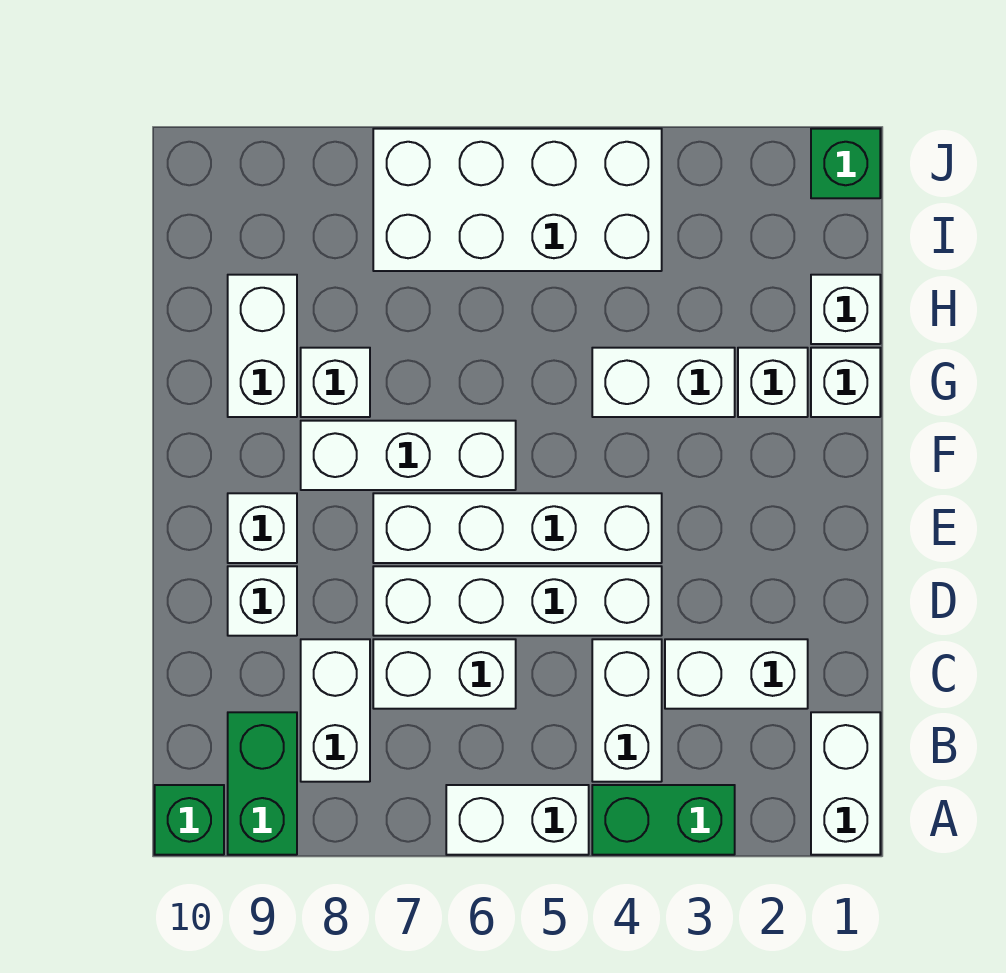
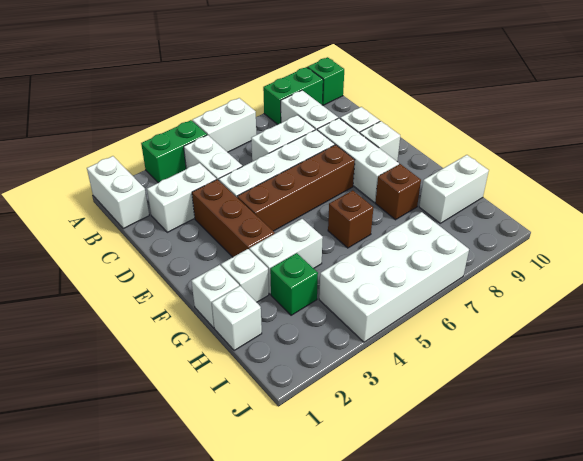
green 1x2 brick [228,712,297,855] -> green 1x2 brick turned to [263,67,323,125]
none -> brown 1x3 brick [192,179,275,257]
white 1x4 brick [373,493,662,563] -> brown 1x4 brick [237,145,355,231]
white 1x3 brick [301,421,516,490] -> white 1x3 brick turned to [317,118,399,203]
none -> brown 1x1 brick [328,190,373,248]
white 1x1 brick [301,348,370,417] -> brown 1x1 brick [375,164,421,220]
white 1x2 brick [228,275,297,417] -> white 1x2 brick turned to [419,155,489,223]
green 1x1 brick [811,129,880,198] -> green 1x1 brick moved to [270,253,318,315]

